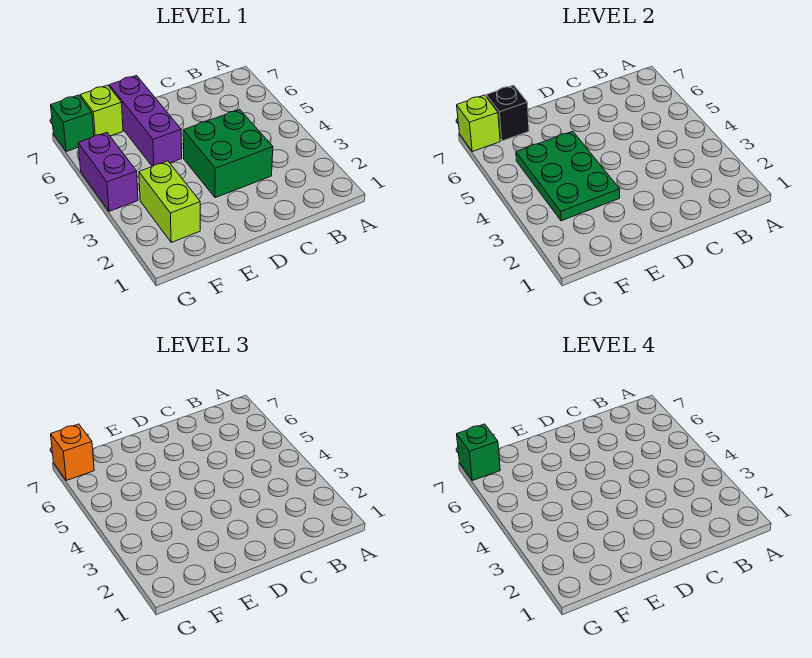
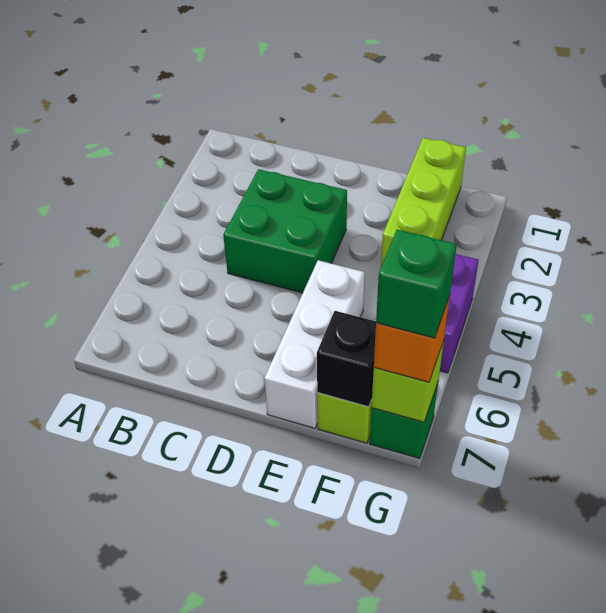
green 2x3 plate [516,131,620,221] -> none
purple 1x3 brick [109,76,182,167] -> white 1x3 brick [264,260,365,428]
lime 1x2 brick [139,161,200,242] -> lime 1x3 brick [381,138,466,267]

